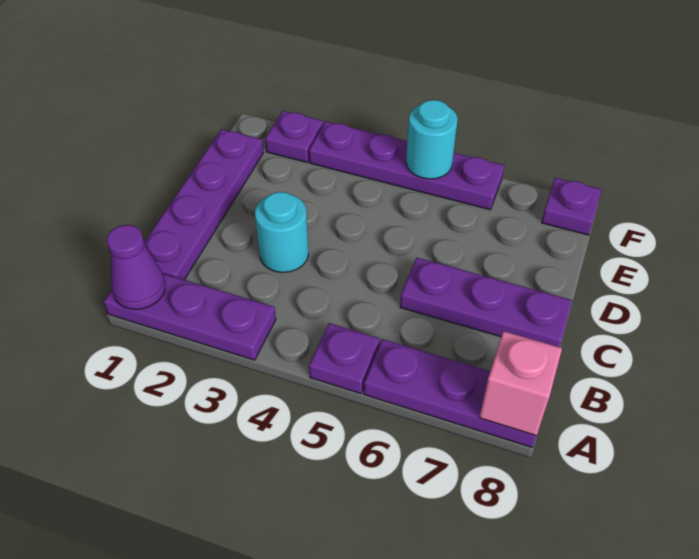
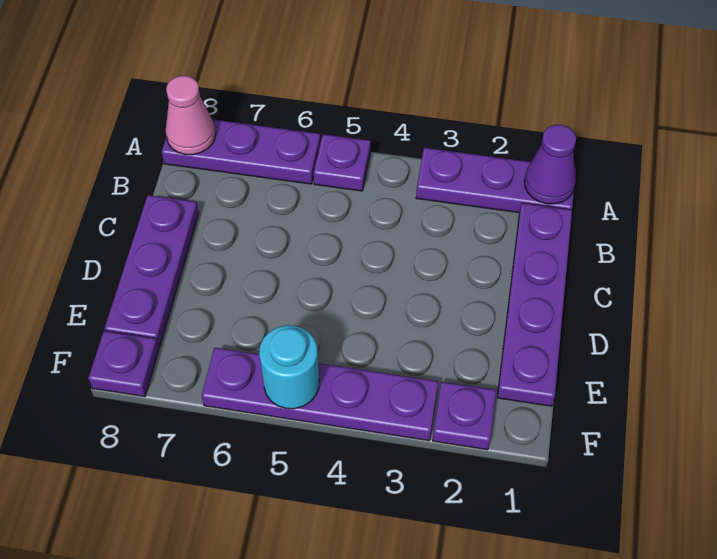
pink 1x1 brick [479,331,562,436] -> pink 1x1 cone [165,76,215,155]
cyan 1x1 round brick [255,192,309,272] -> none
purple 1x3 plate [400,258,572,347] -> purple 1x3 plate turned to [104,195,199,347]

